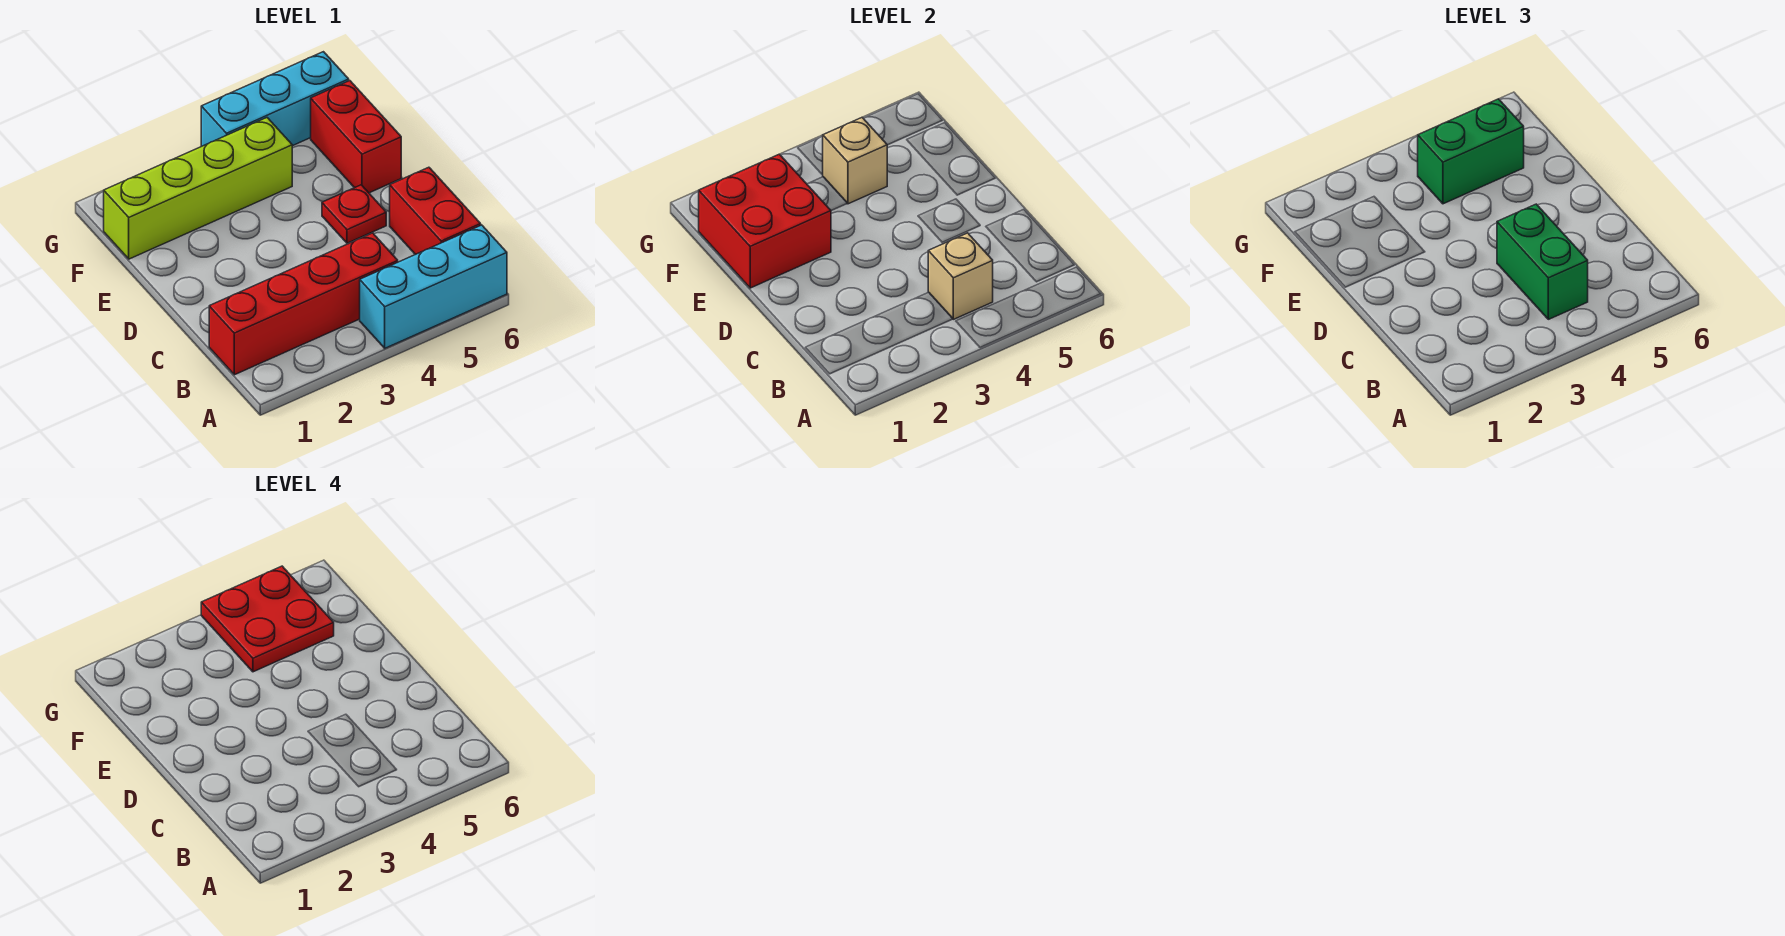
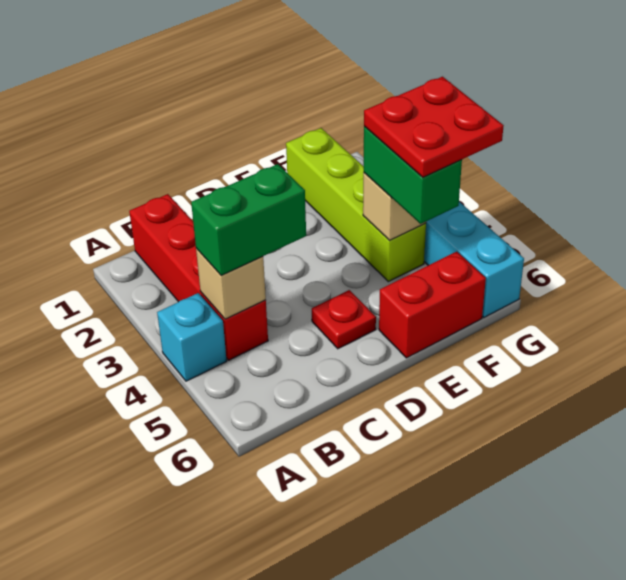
cyan 1x3 brick [360,225,507,348] -> cyan 1x1 brick [157,293,227,381]
red 1x2 brick [390,167,481,255] -> none
red 2x2 brick [699,154,831,288] -> none

